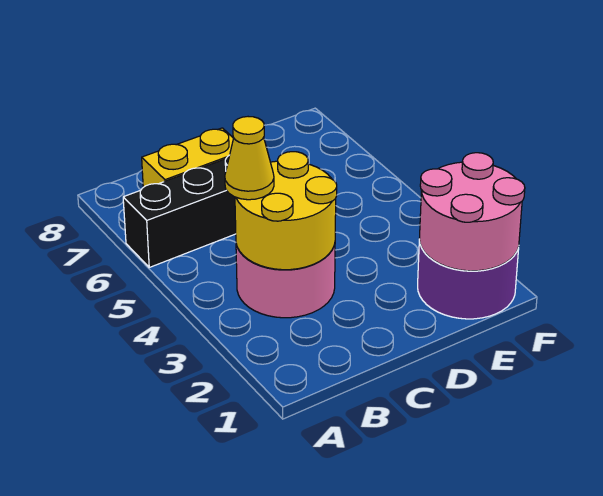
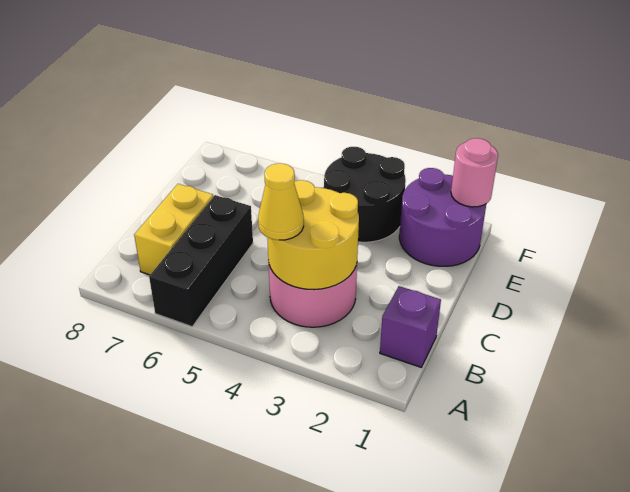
none -> purple 1x1 brick [380,286,441,367]
pink 2x2 round brick [419,153,525,271] -> pink 1x1 round brick [451,138,498,207]
none -> black 2x2 round brick [324,147,406,242]

